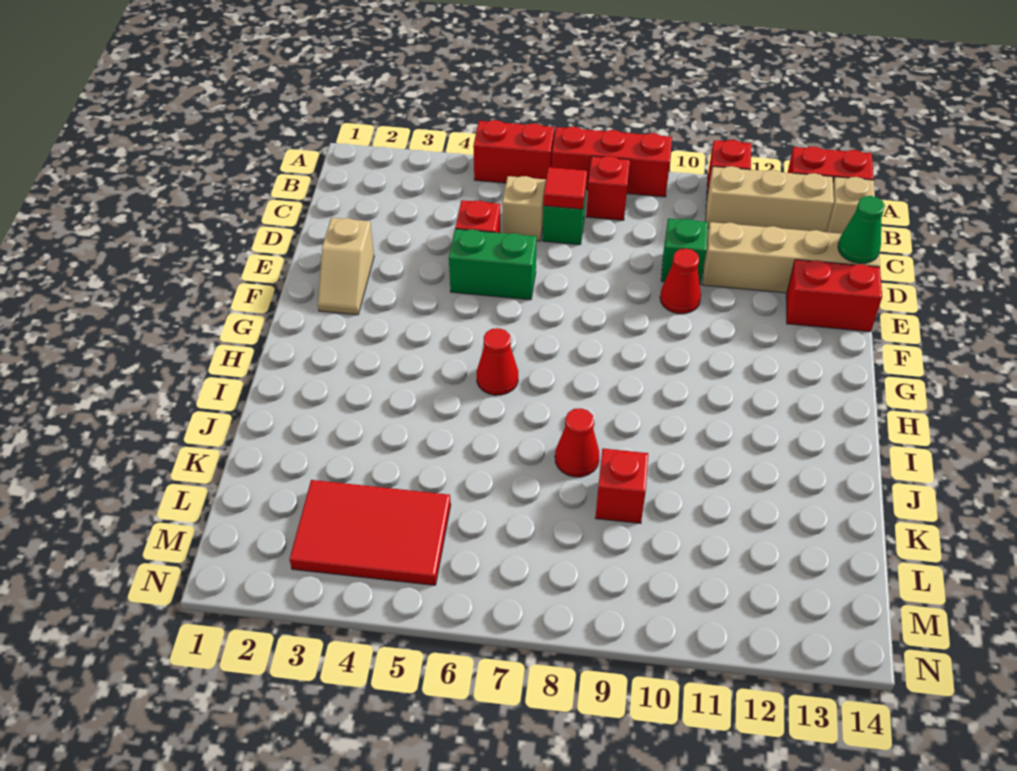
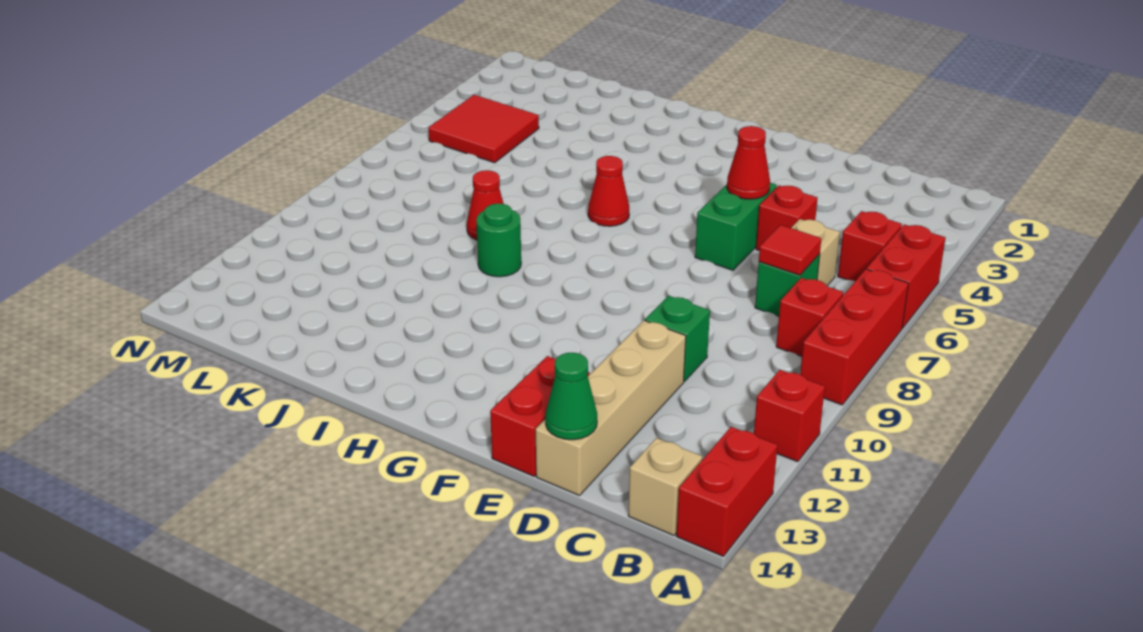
tan 1x3 brick [706,166,834,232] -> none
tan 1x2 slope [318,218,374,315] -> none
red 1x1 cone [660,249,701,314] -> red 1x1 cone moved to [727,126,770,199]
none -> green 1x1 round brick [476,203,521,277]
red 1x1 brick [595,449,648,523] -> red 1x1 brick moved to [838,211,902,281]
red 2x3 tile [289,480,451,585] -> red 2x2 tile [429,95,539,163]

